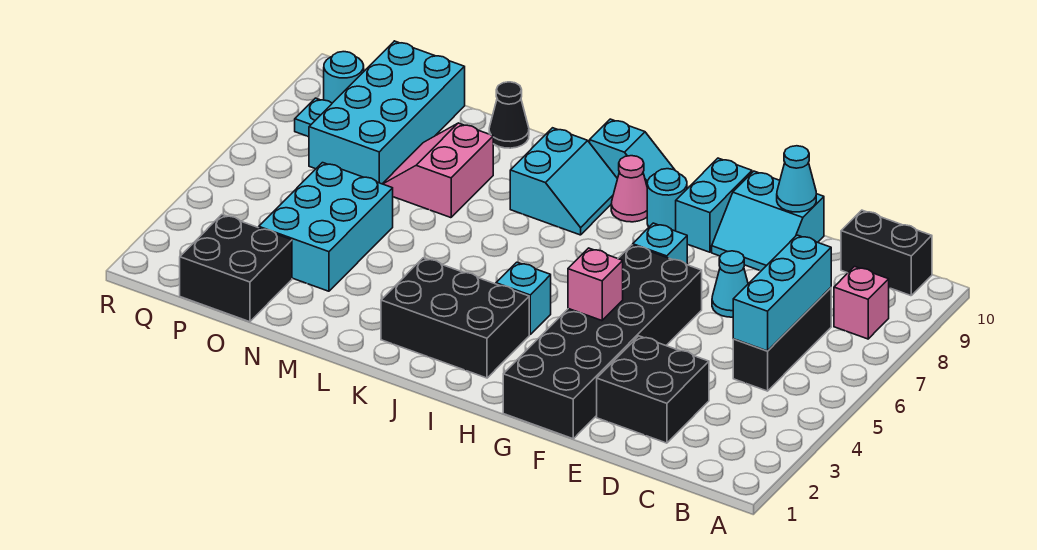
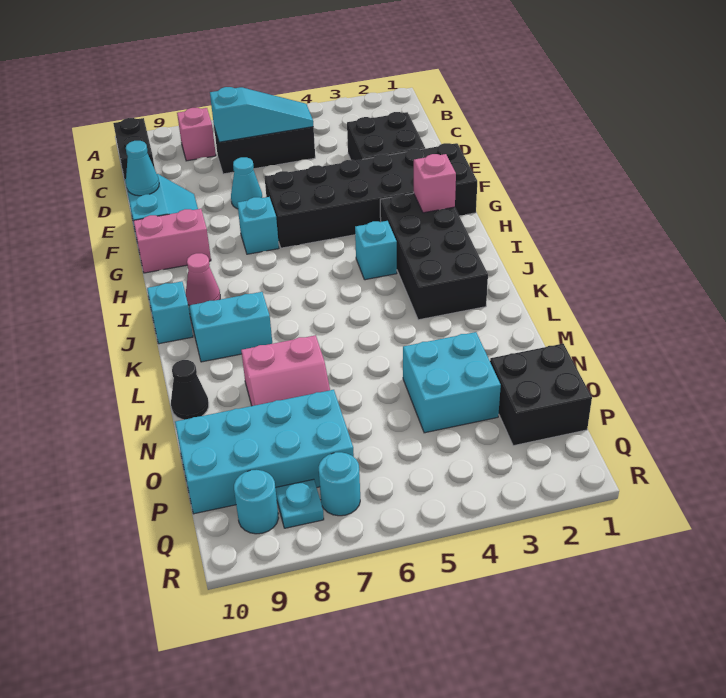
cyan 1x3 brick [733,235,831,351] -> cyan 1x3 slope [210,87,313,142]
pink 1x1 brick [568,248,623,321] -> pink 1x1 brick moved to [414,154,456,213]
cyan 1x2 brick [676,158,752,252] -> pink 1x2 brick [134,209,211,273]
cyan 1x1 round brick [647,169,687,231] -> cyan 1x1 round brick moved to [319,452,360,516]
black 2x3 brick [381,258,529,378] -> black 2x4 brick [380,193,488,320]
cyan 2x3 brick [259,163,393,291] -> cyan 2x2 brick [403,332,501,433]

